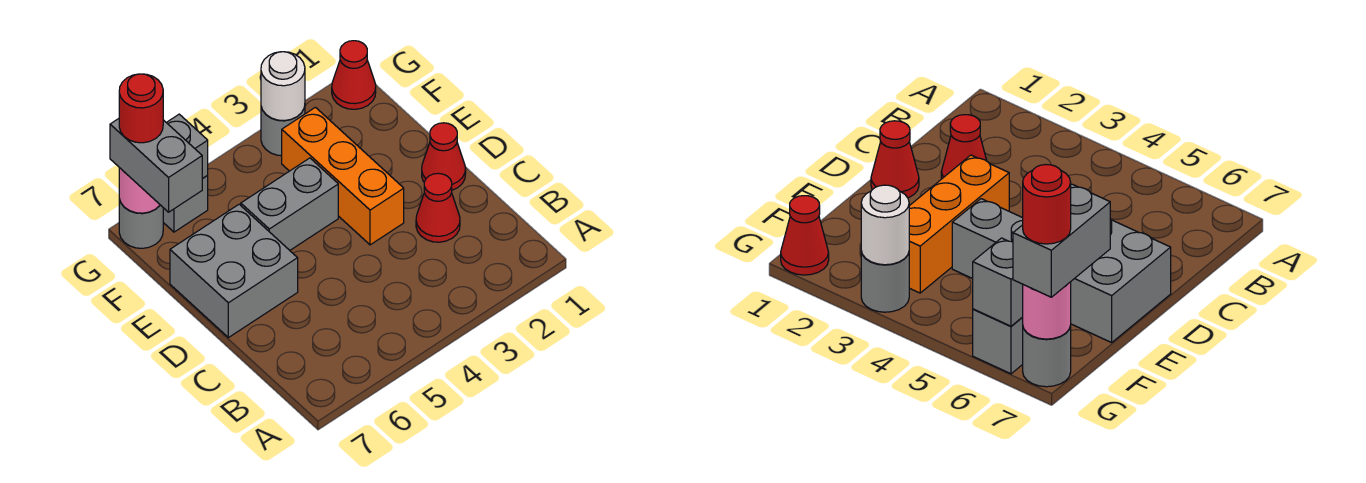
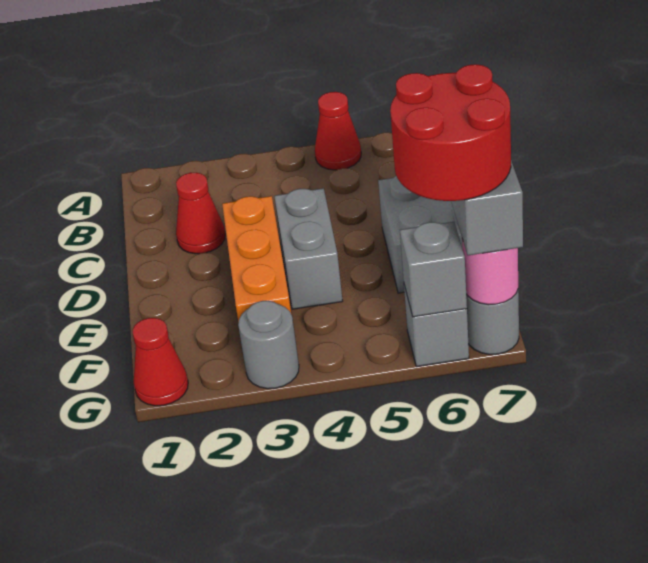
red 1x1 cone [422,123,466,190] -> red 1x1 cone moved to [315,92,361,170]
grey 1x2 brick [241,158,338,250] -> grey 1x2 brick turned to [274,188,343,309]
white 1x1 round brick [261,52,305,121] -> none
red 1x1 round brick [119,74,163,143] -> red 2x2 round brick [390,64,511,201]

